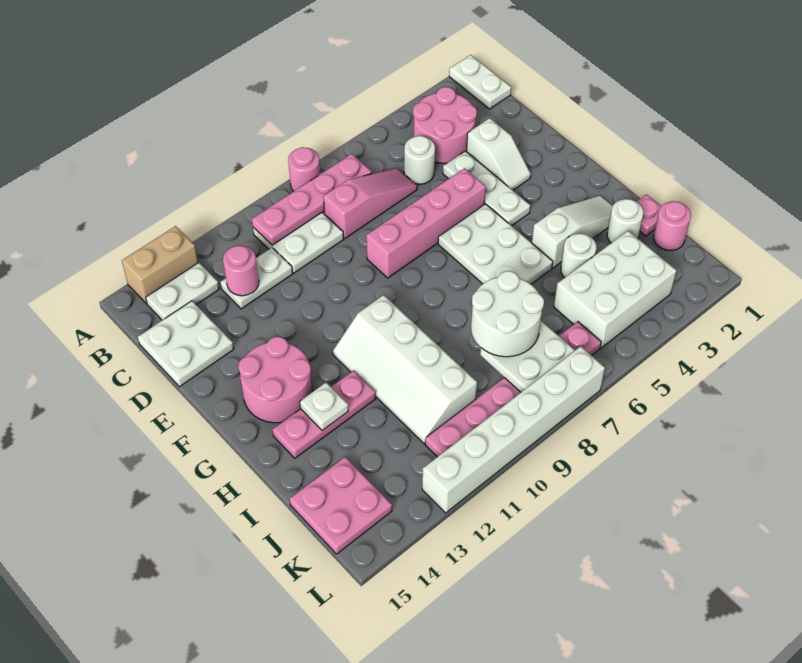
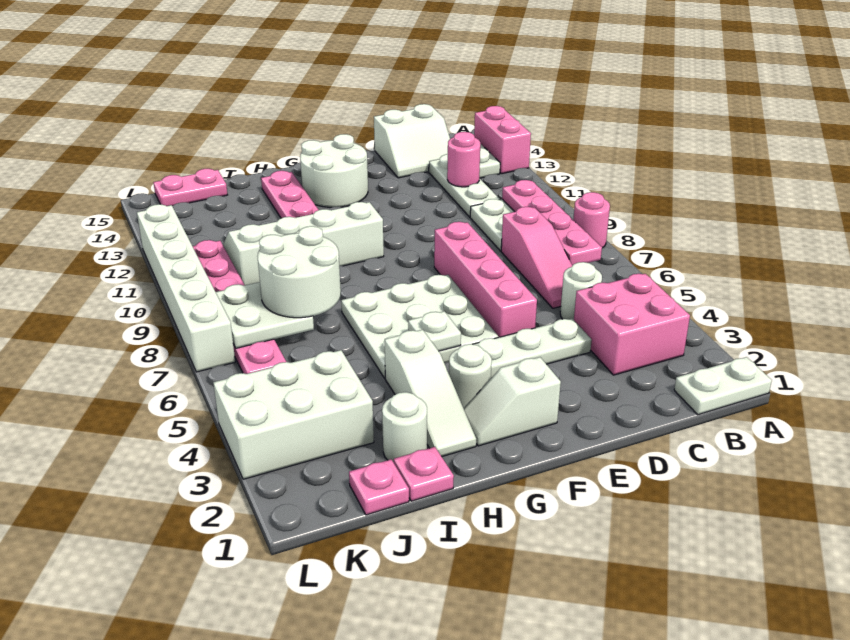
tan 1x2 brick [122,226,198,304] -> pink 1x2 brick [474,106,531,174]
pink 2x2 round brick [413,87,477,163] -> pink 2x2 brick [574,273,690,375]
white 1x2 plate [221,248,293,309] -> white 1x3 plate [429,154,500,217]
white 2x2 plate [138,301,234,387] -> white 2x2 slope [374,104,450,178]
white 1x2 slope [467,118,531,190] -> white 1x2 slope moved to [464,357,561,446]
white 2x3 plate [438,204,553,284] -> white 3x3 plate [341,275,498,378]
pink 2x2 round brick [238,337,312,423] -> white 2x2 round brick [300,134,368,207]
white 1x1 plate [300,383,348,431] -> white 1x1 plate moved to [408,311,461,351]
white 1x1 round brick [561,233,596,278] -> white 1x1 round brick moved to [449,344,492,408]
pink 1x1 round brick [654,202,691,251] -> pink 1x1 plate [349,460,409,515]
white 2x3 brick [554,231,676,348] -> white 2x3 brick turned to [213,350,374,479]
pink 2x2 plate [290,457,392,554] -> pink 1x2 plate [153,169,227,206]

